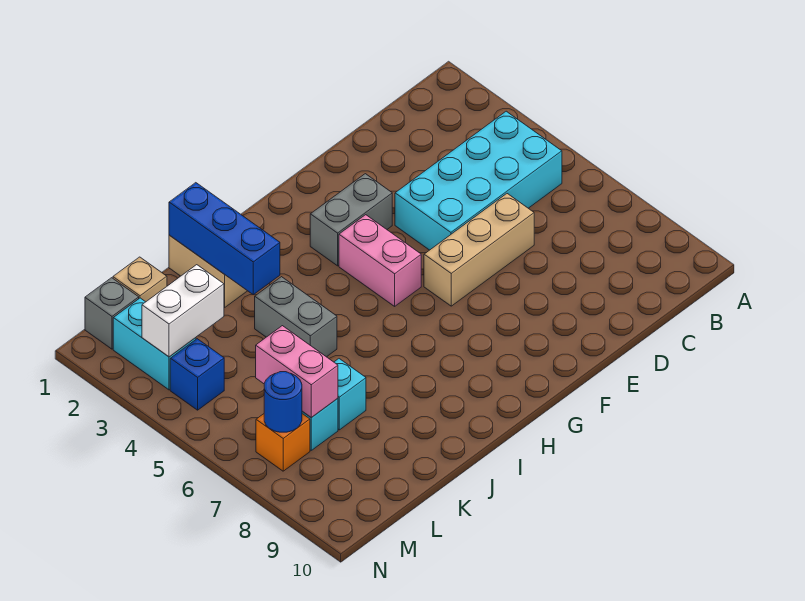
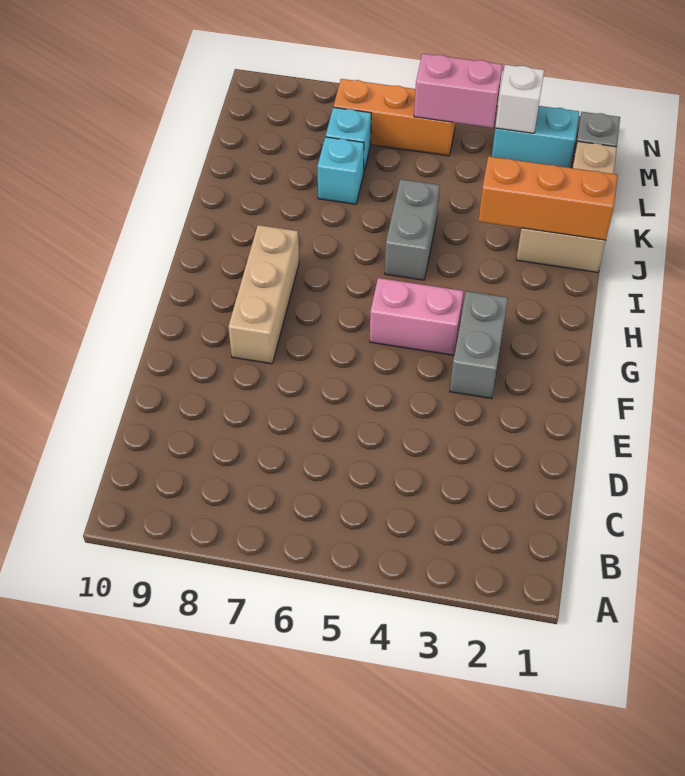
cyan 2x4 brick [395,111,562,250] -> none
tan 1x3 brick [424,194,534,306] -> tan 1x3 brick moved to [228,225,299,364]
blue 1x3 brick [169,183,280,295] -> orange 1x3 brick [479,156,618,240]
grey 1x2 brick [255,277,337,357] -> grey 1x2 brick turned to [385,179,440,280]
white 1x2 brick [142,265,224,357] -> white 1x1 brick [495,65,544,133]
pink 1x2 brick [256,326,338,418] -> pink 1x2 brick moved to [414,54,503,128]
blue 1x1 brick [170,339,224,410] -> none
orange 1x1 brick [256,414,310,471] -> orange 1x3 brick [334,79,455,156]
blue 1x1 round brick [264,372,302,432] -> none

